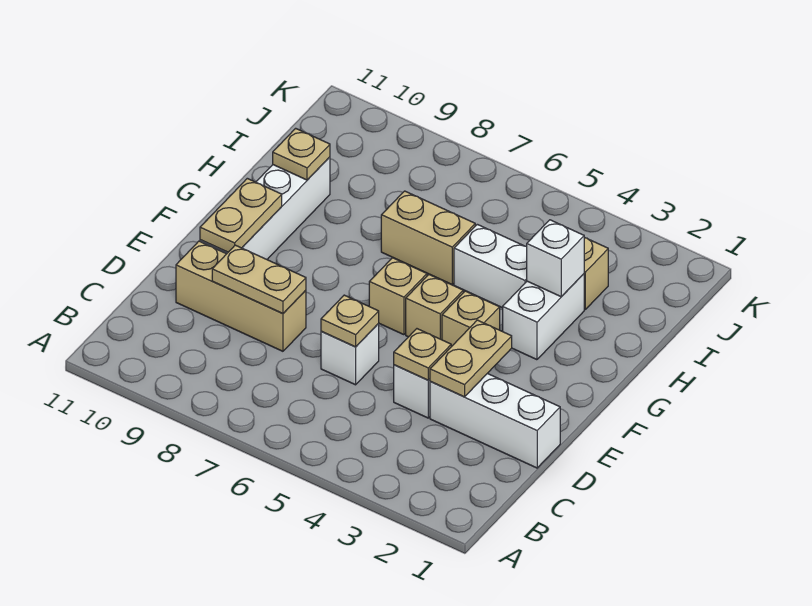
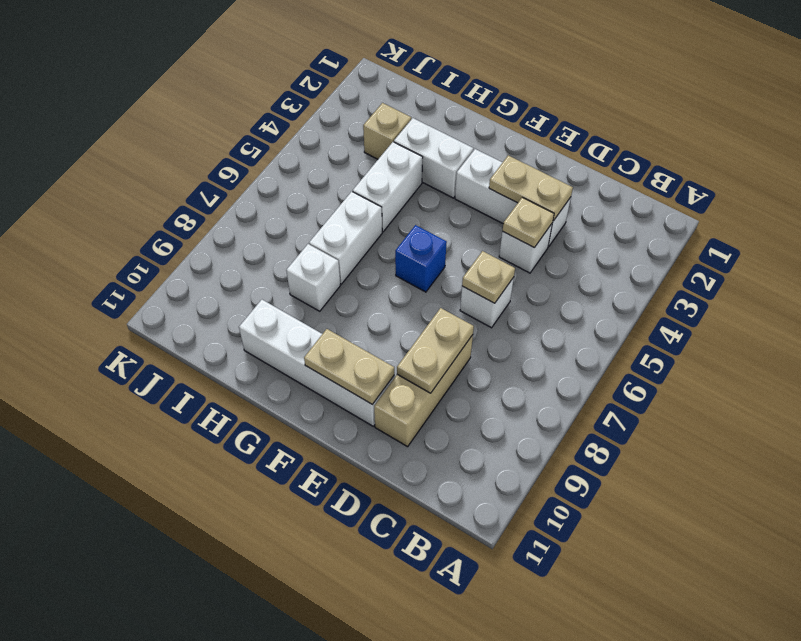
white 1x3 brick [430,374,560,468] -> white 1x3 brick turned to [455,149,571,247]
tan 1x1 brick [442,291,500,347] -> none
tan 1x1 brick [406,274,463,340] -> none
tan 1x1 brick [369,258,427,335] -> blue 1x1 brick [395,225,447,292]
white 1x1 brick [527,220,584,297] -> white 1x1 brick moved to [286,244,340,311]
tan 1x2 brick [381,191,475,285] -> white 1x2 brick [309,192,382,284]
tan 1x1 plate [273,128,330,180] -> none

